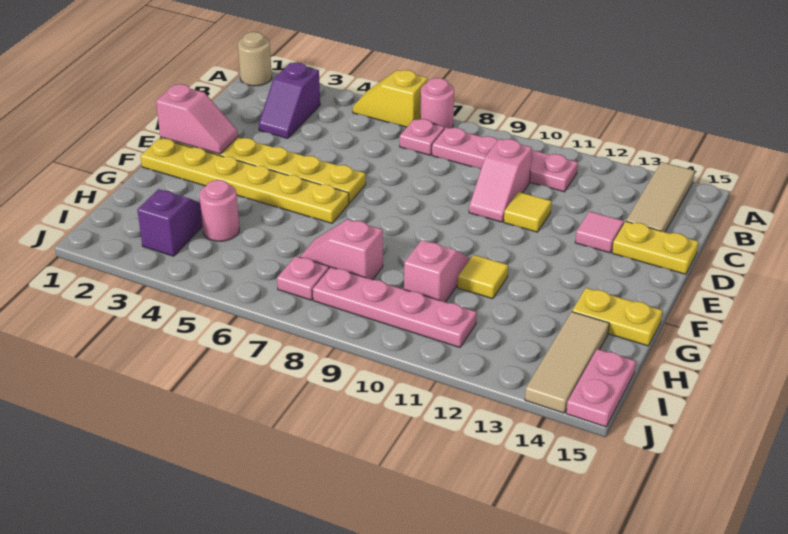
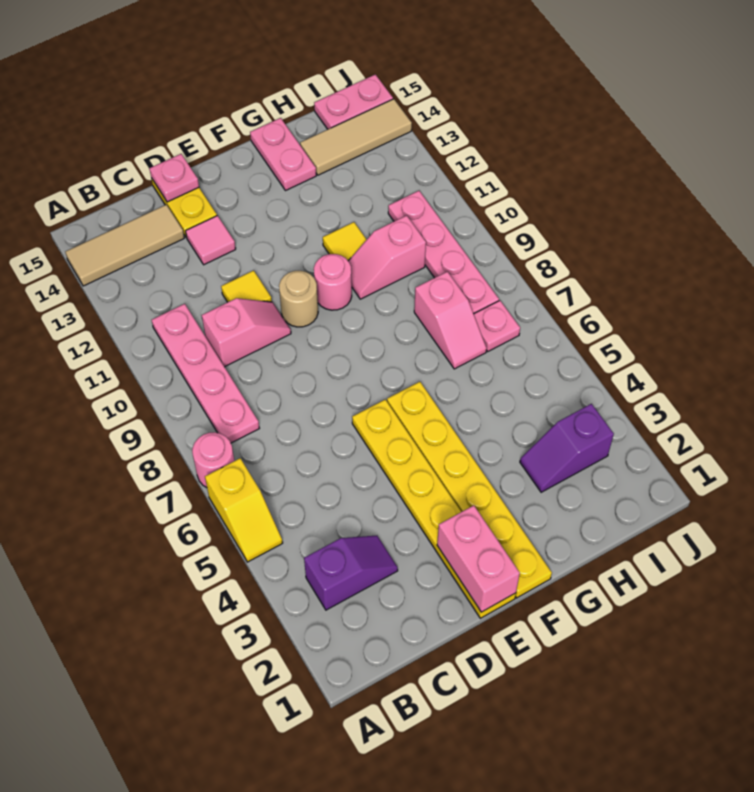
tan 1x1 round brick [238,32,272,86] -> tan 1x1 round brick moved to [279,271,318,327]
pink 1x1 plate [400,119,445,155] -> pink 1x1 plate moved to [149,154,199,202]
pink 1x2 slope [156,84,238,154] -> pink 1x2 brick [437,505,520,612]
yellow 1x2 plate [572,288,663,346] -> pink 1x2 plate [250,118,316,191]
pink 1x1 round brick [199,180,239,241] -> pink 1x1 round brick moved to [314,254,352,310]

